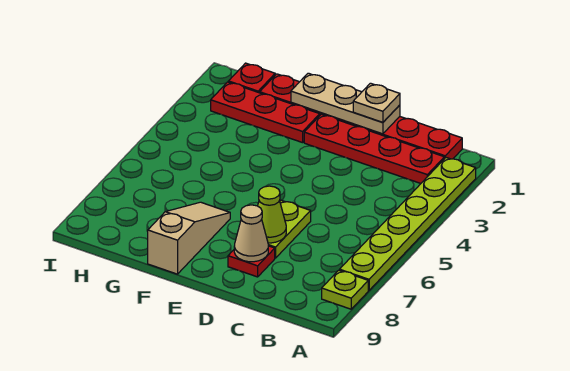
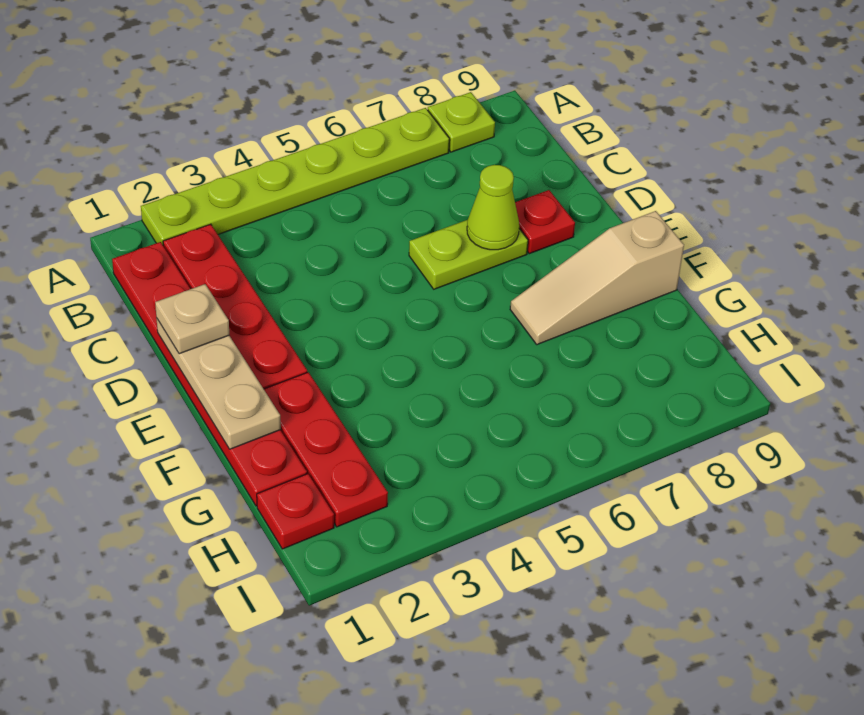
tan 1x1 cone [234,205,268,262] -> none

